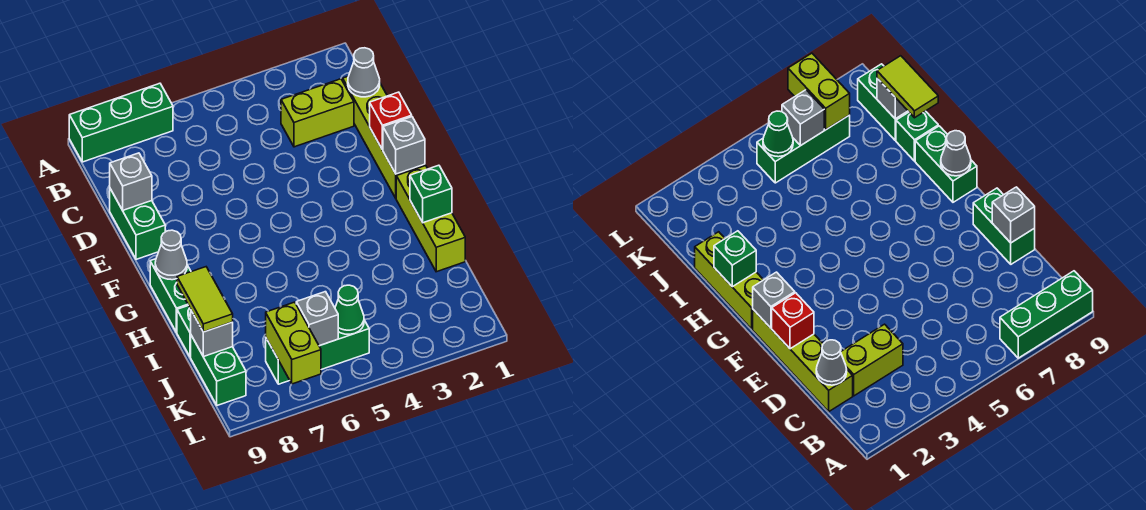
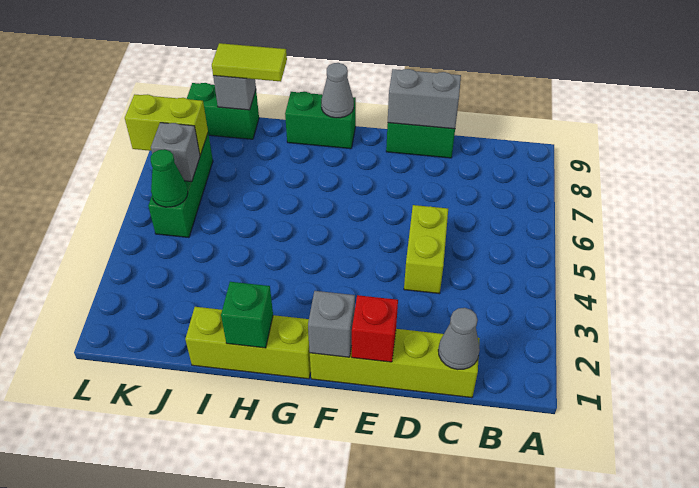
green 1x3 brick [69,83,173,162] -> none
lime 1x2 brick [281,79,354,147] -> lime 1x2 brick moved to [404,205,448,294]
grey 1x1 brick [110,153,152,210] -> grey 1x2 brick [388,69,461,129]
green 1x1 brick [177,305,191,357] -> none

